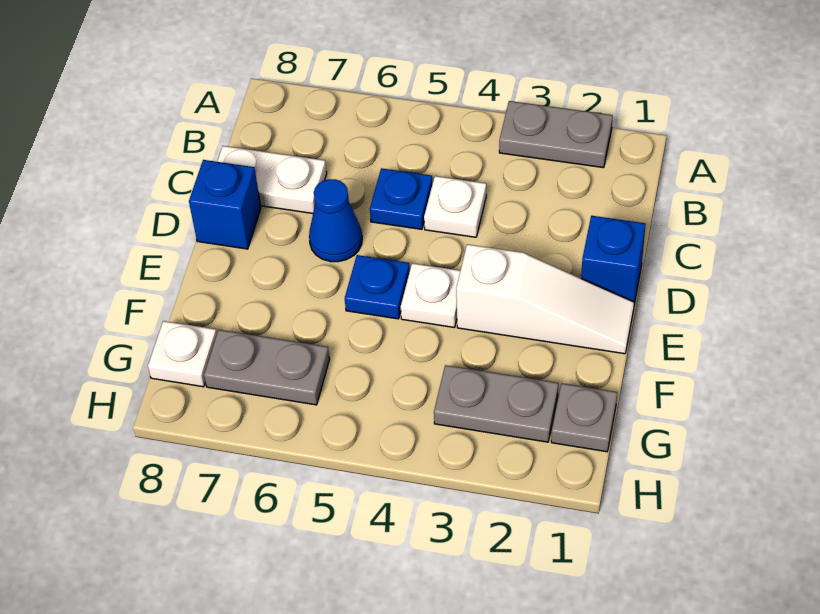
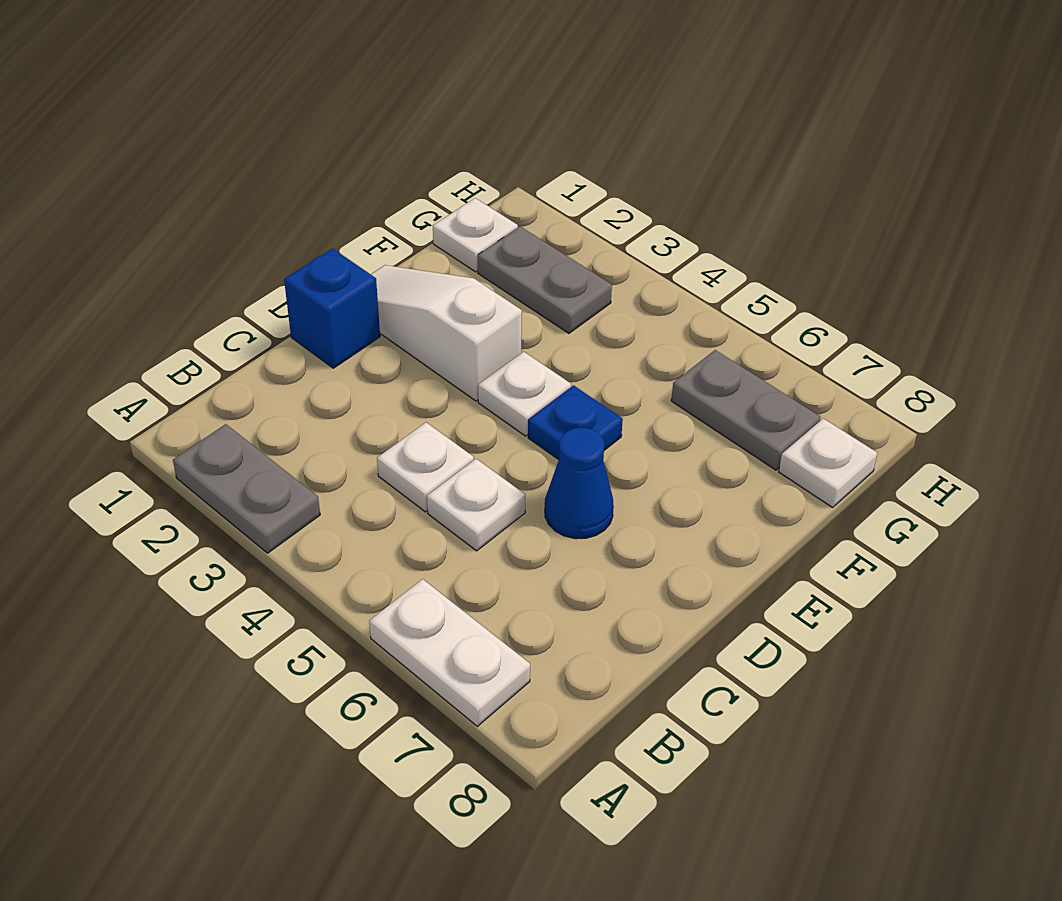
blue 1x1 plate [370,168,432,229] -> white 1x1 plate [427,459,525,551]
white 1x2 plate [217,146,327,213] -> white 1x2 plate moved to [369,579,530,726]
blue 1x1 brick [189,160,261,249] -> none
grey 1x1 plate [551,383,617,452] -> white 1x1 plate [433,198,518,272]

